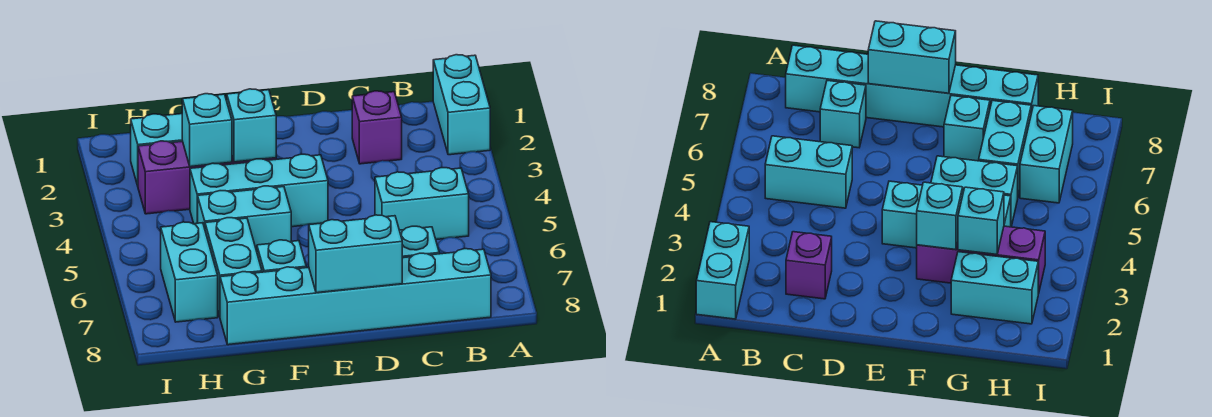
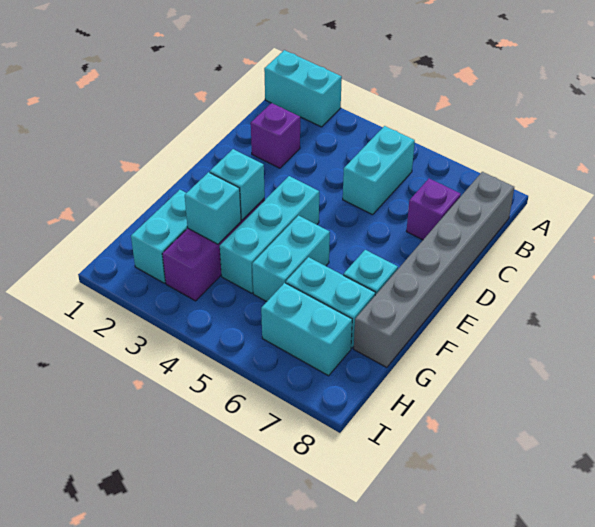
cyan 1x6 brick [220,249,491,345] -> grey 1x6 brick [354,172,514,368]
cyan 1x1 brick [399,226,439,258] -> purple 1x1 brick [407,179,461,240]
cyan 1x2 brick [309,215,402,293] -> none

